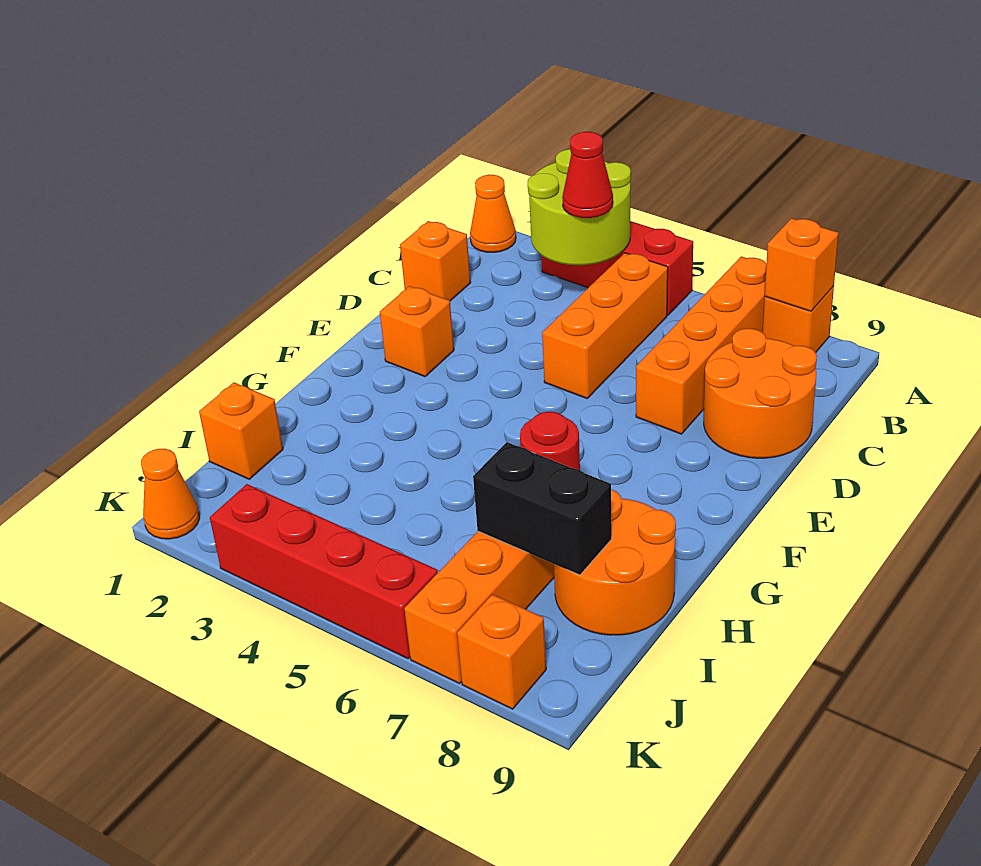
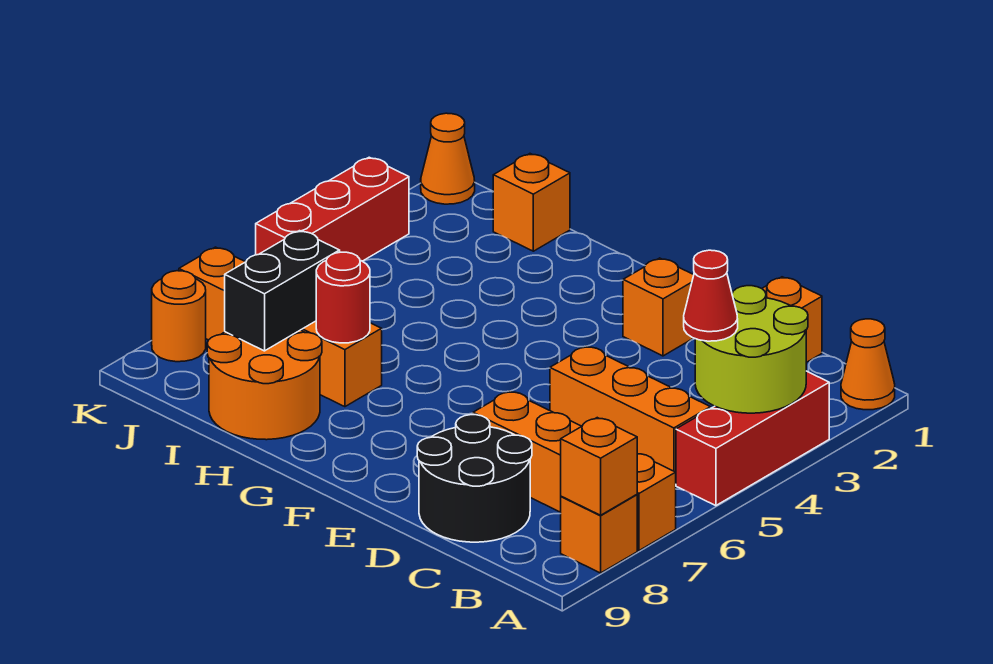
orange 2x2 round brick [704,329,817,458] -> black 2x2 round brick [417,415,532,542]
red 1x4 brick [210,484,438,659] -> red 1x3 brick [256,157,409,261]
orange 1x1 brick [457,594,546,709] -> orange 1x1 round brick [152,271,206,362]

